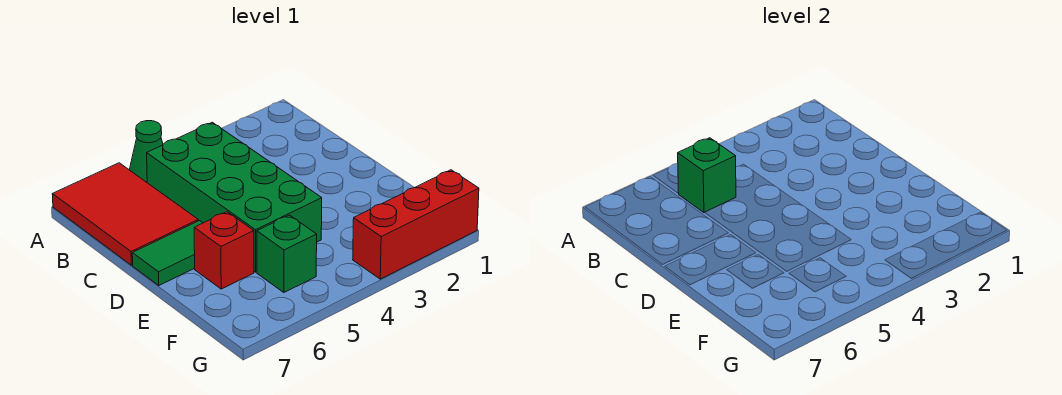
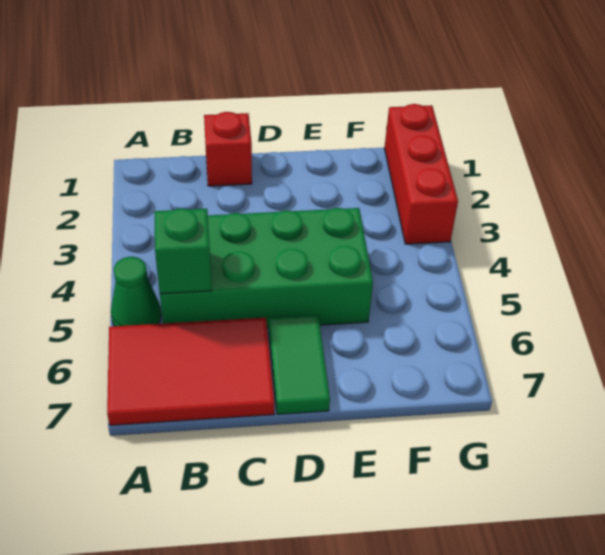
red 1x1 brick [194,212,254,289] -> red 1x1 brick moved to [204,112,252,186]
green 1x1 brick [257,215,317,292] -> none

